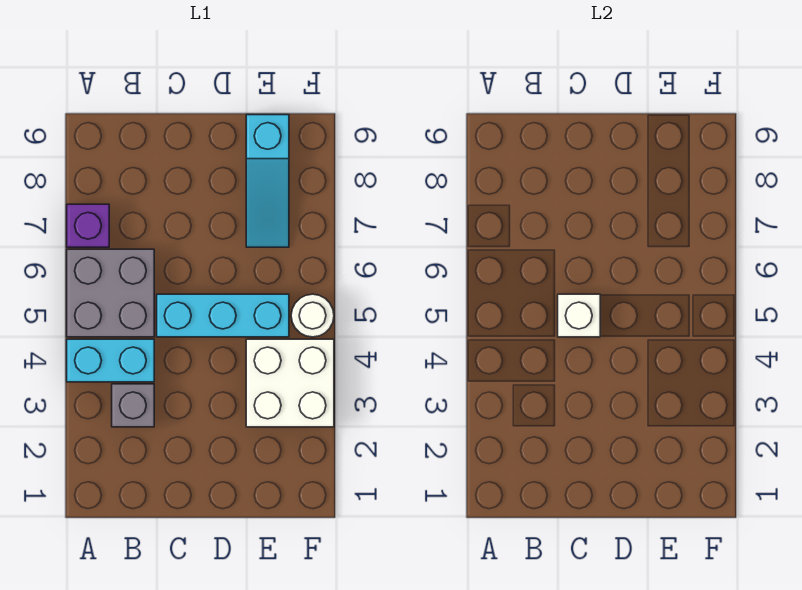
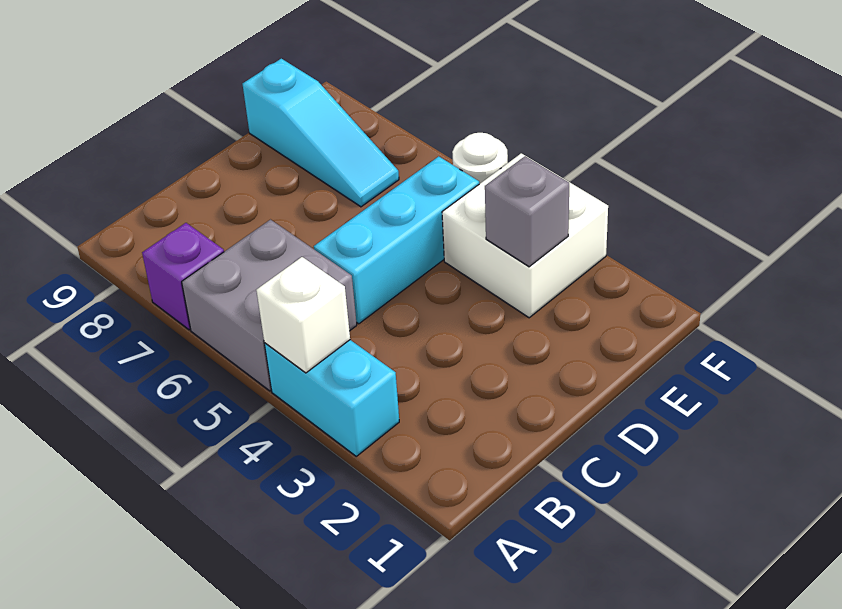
cyan 1x2 brick [67,339,154,382] -> cyan 1x2 brick turned to [264,340,399,456]
grey 1x1 brick [112,384,154,427] -> grey 1x1 brick moved to [485,156,569,267]
white 1x1 brick [558,294,600,337] -> white 1x1 brick moved to [256,257,350,373]

